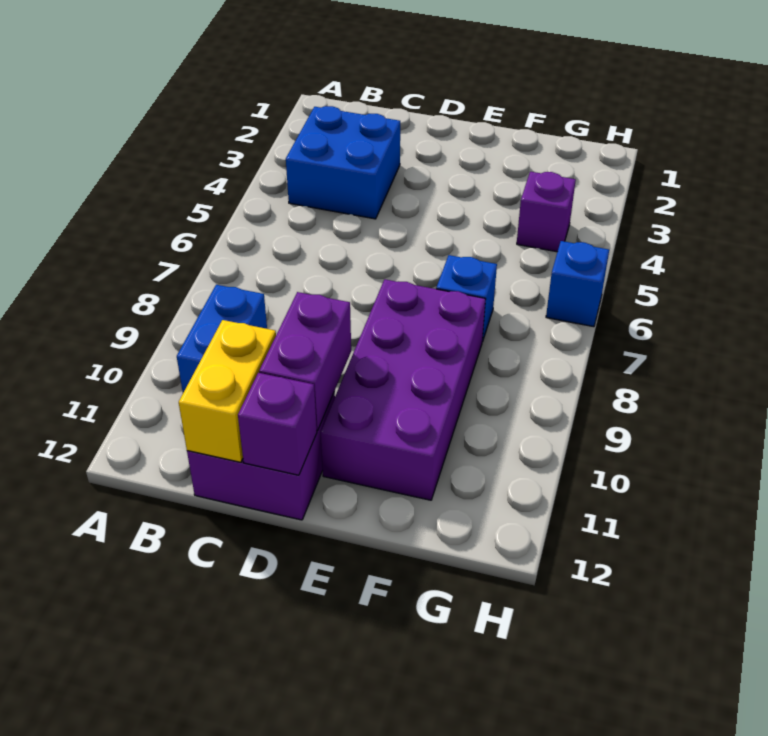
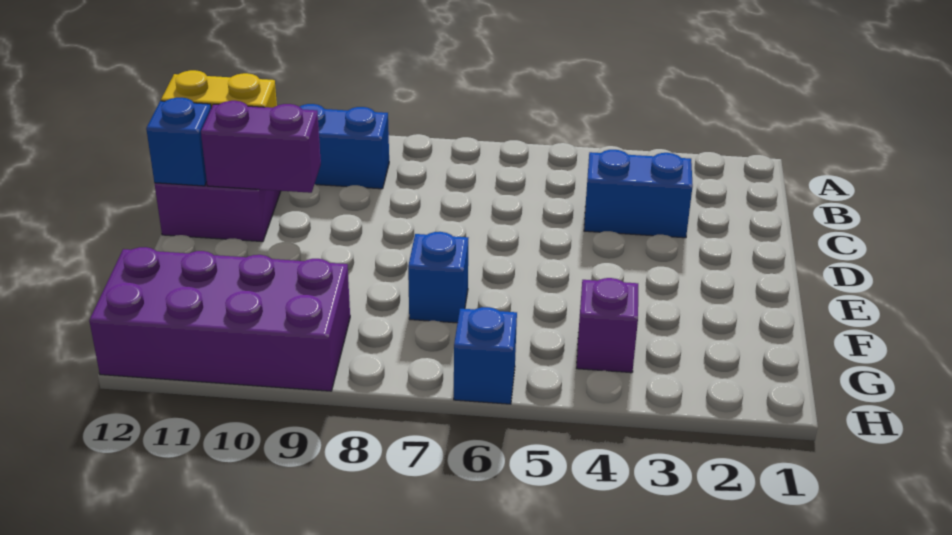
blue 2x2 brick [286,106,400,219] -> blue 1x2 brick [584,150,693,238]
purple 1x1 brick [238,373,317,475] -> blue 1x1 brick [146,98,211,186]
purple 2x4 brick [321,279,485,500] -> purple 2x4 brick moved to [89,247,350,391]

